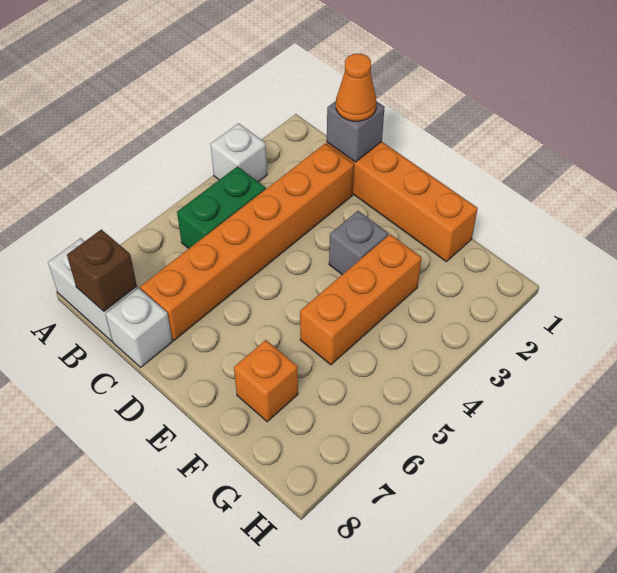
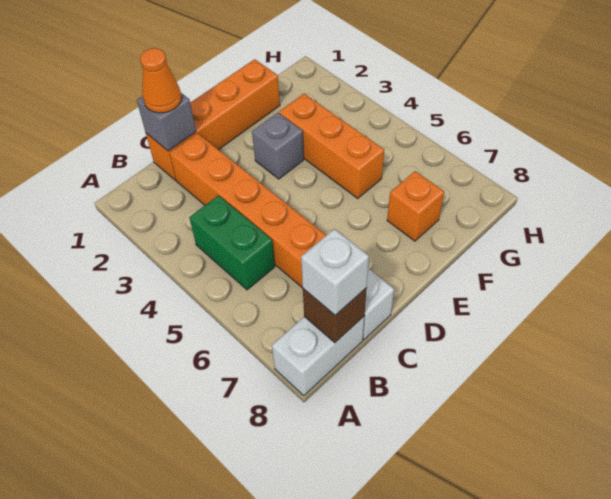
white 1x1 brick [211,123,267,182] -> white 1x1 brick moved to [301,229,369,315]

